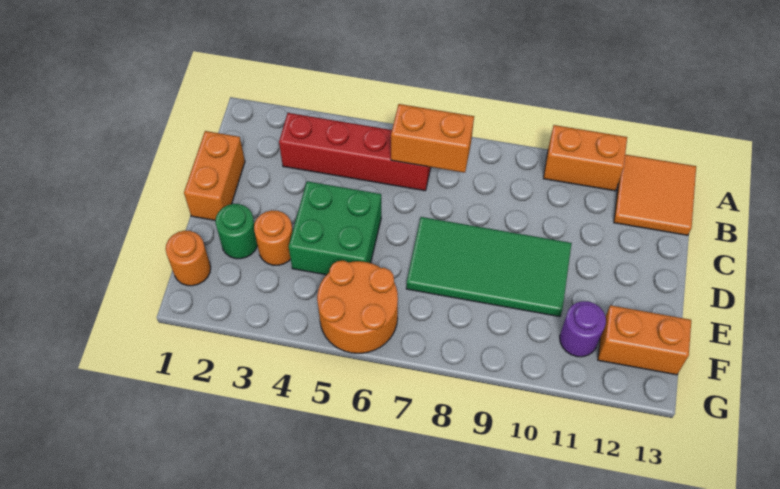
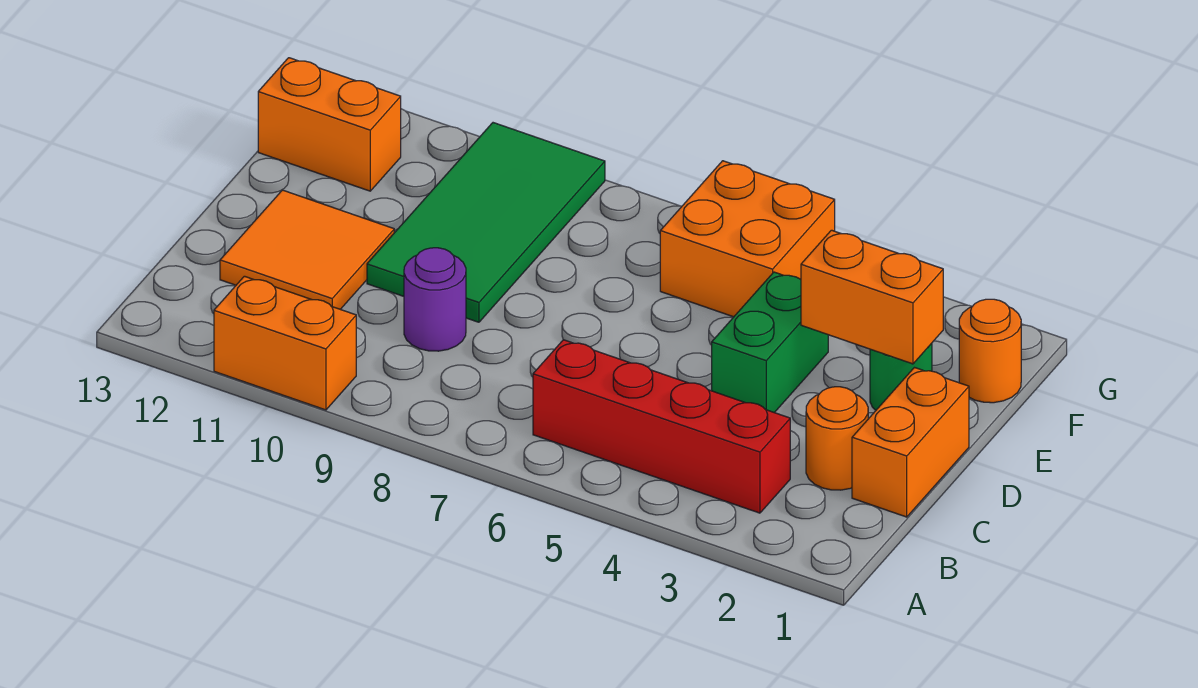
orange 2x2 tile [614,154,696,235] -> orange 2x2 tile moved to [220,190,394,309]
orange 1x2 brick [391,104,474,173] -> orange 1x2 brick moved to [801,230,943,364]
green 2x2 brick [289,181,381,275] -> green 1x2 brick [712,272,828,413]
green 2x4 tile [406,217,572,317] -> green 2x4 tile turned to [367,123,605,322]
orange 1x1 round brick [254,210,293,265] -> orange 1x1 round brick moved to [806,387,868,490]
orange 2x2 round brick [317,261,398,353] -> orange 2x2 brick [660,161,835,317]
purple 1x1 round brick [560,301,606,357] -> purple 1x1 round brick moved to [404,248,466,351]

